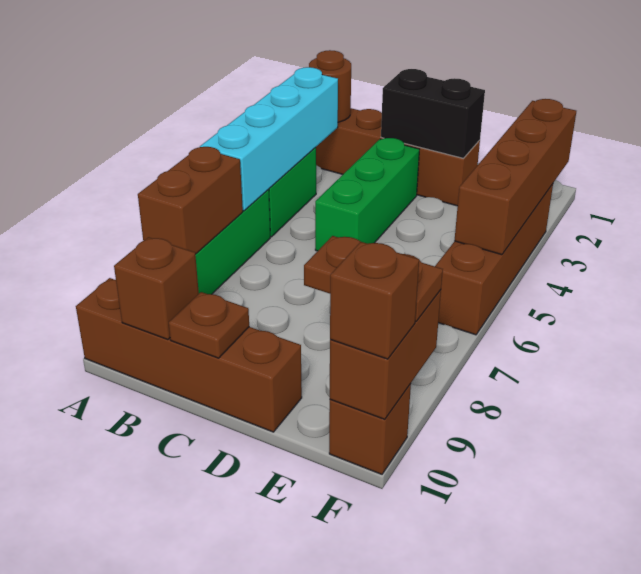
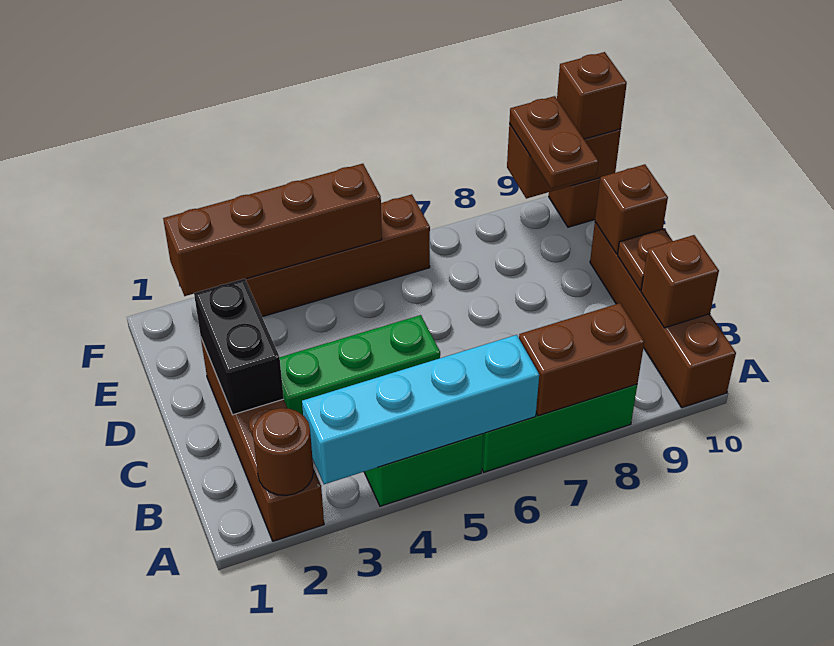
none -> brown 1x1 brick [595,164,668,254]

